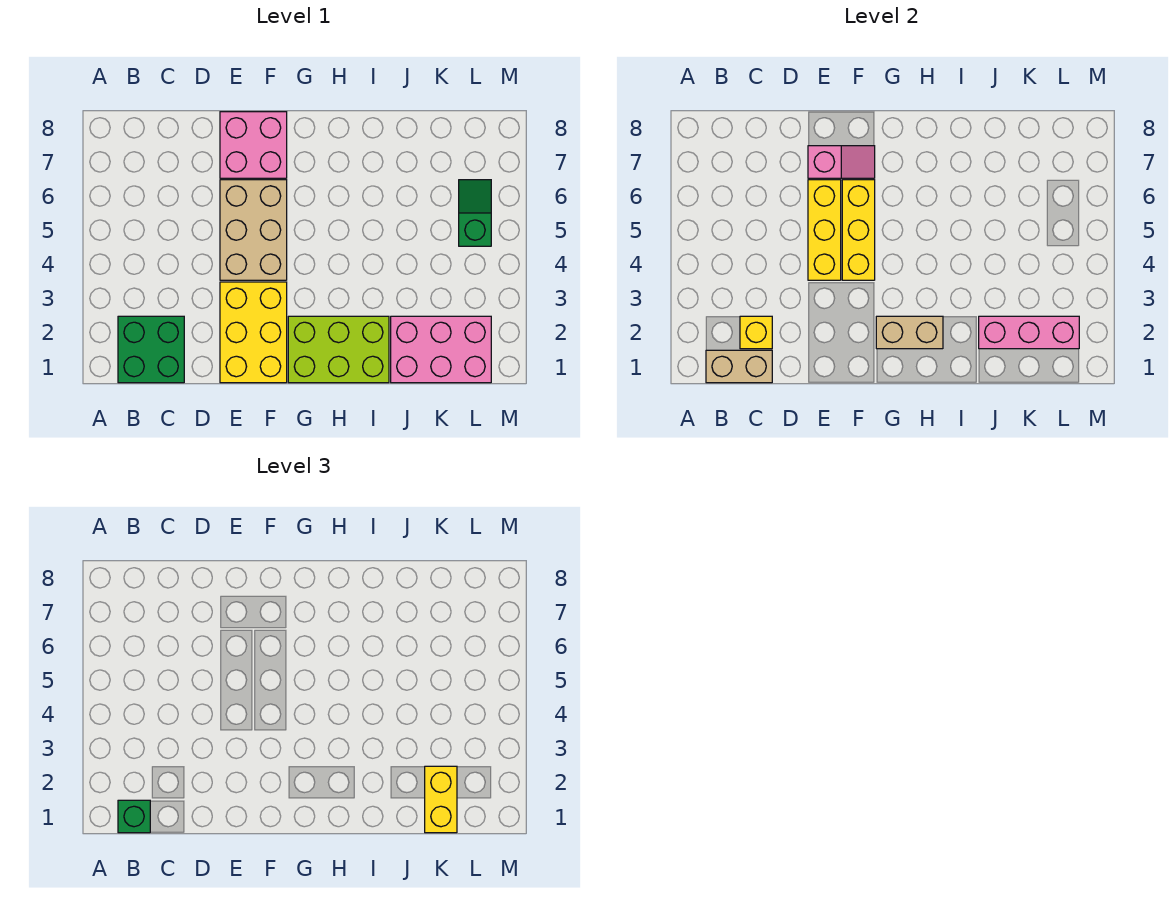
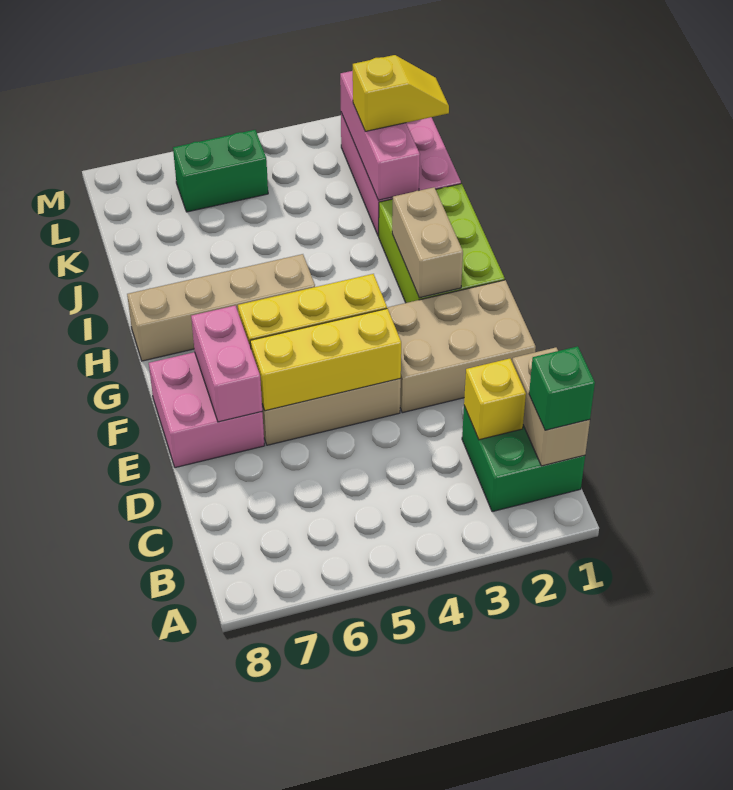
yellow 2x3 brick [220,282,287,383] -> tan 2x3 brick [387,280,536,413]
pink 1x2 slope [808,146,875,178] -> pink 1x2 brick [191,306,262,422]
none -> tan 1x4 brick [127,254,315,361]
yellow 1x2 brick [425,766,457,833] -> yellow 1x2 slope [353,55,449,131]
green 1x2 slope [459,180,491,246] -> green 1x2 brick [173,130,268,212]

